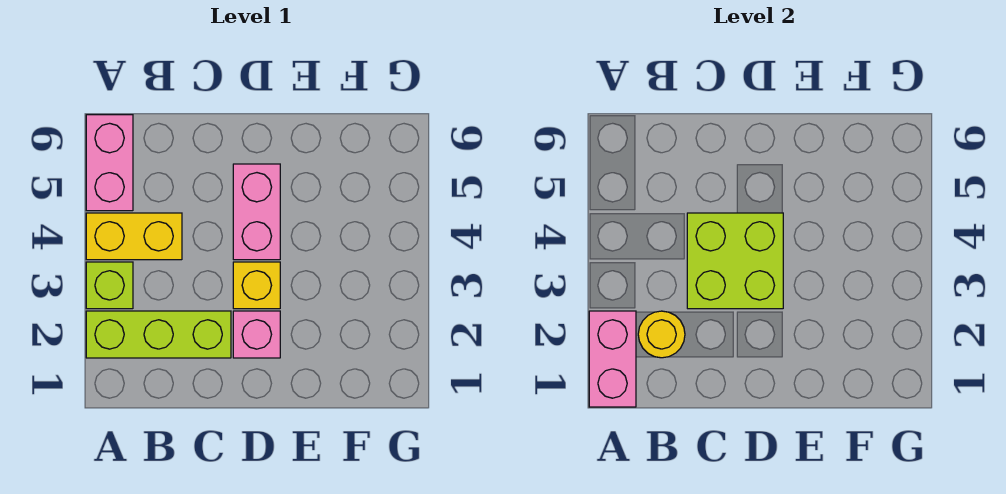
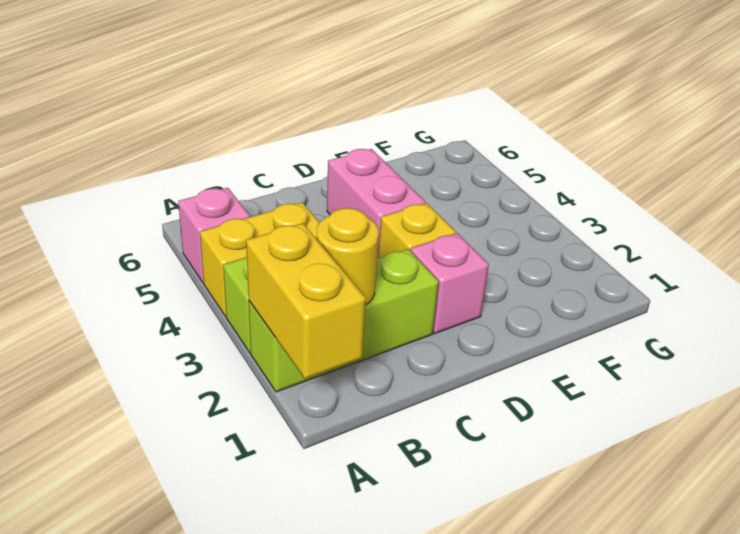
pink 1x2 brick [589,311,636,407] -> yellow 1x2 brick [246,223,366,379]
pink 1x2 brick [86,115,133,211] -> pink 1x1 brick [178,188,250,283]
lime 2x2 brick [687,213,783,309] -> none

